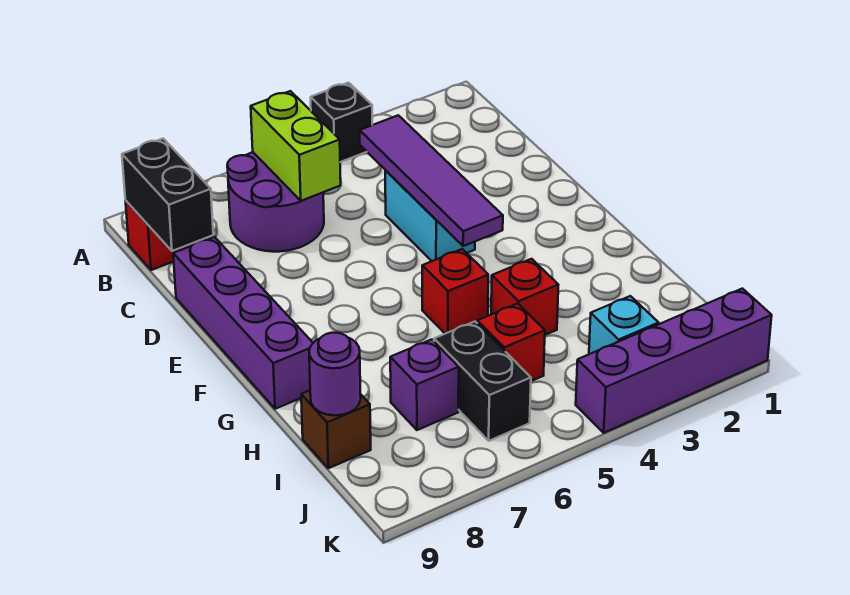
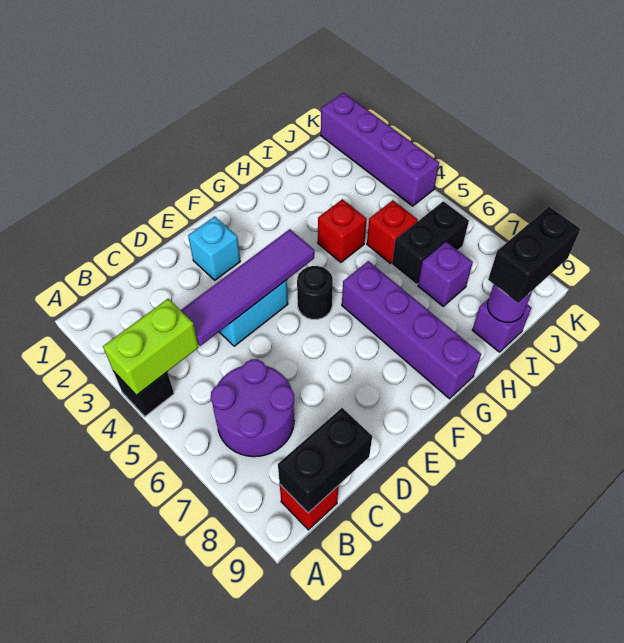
lime 1x2 brick [251,91,341,201] -> lime 1x2 brick moved to [103,299,199,395]
purple 1x4 brick [173,237,313,409] -> purple 1x4 brick turned to [342,261,481,399]
none -> black 1x1 round brick [297,266,333,319]
red 1x1 brick [422,249,488,334] -> none
brown 1x1 brick [301,390,371,468] -> purple 1x1 brick [472,299,532,352]
none -> black 1x2 brick [488,207,580,303]
cyan 1x1 brick [589,296,659,354] -> cyan 1x1 brick moved to [188,216,240,280]

